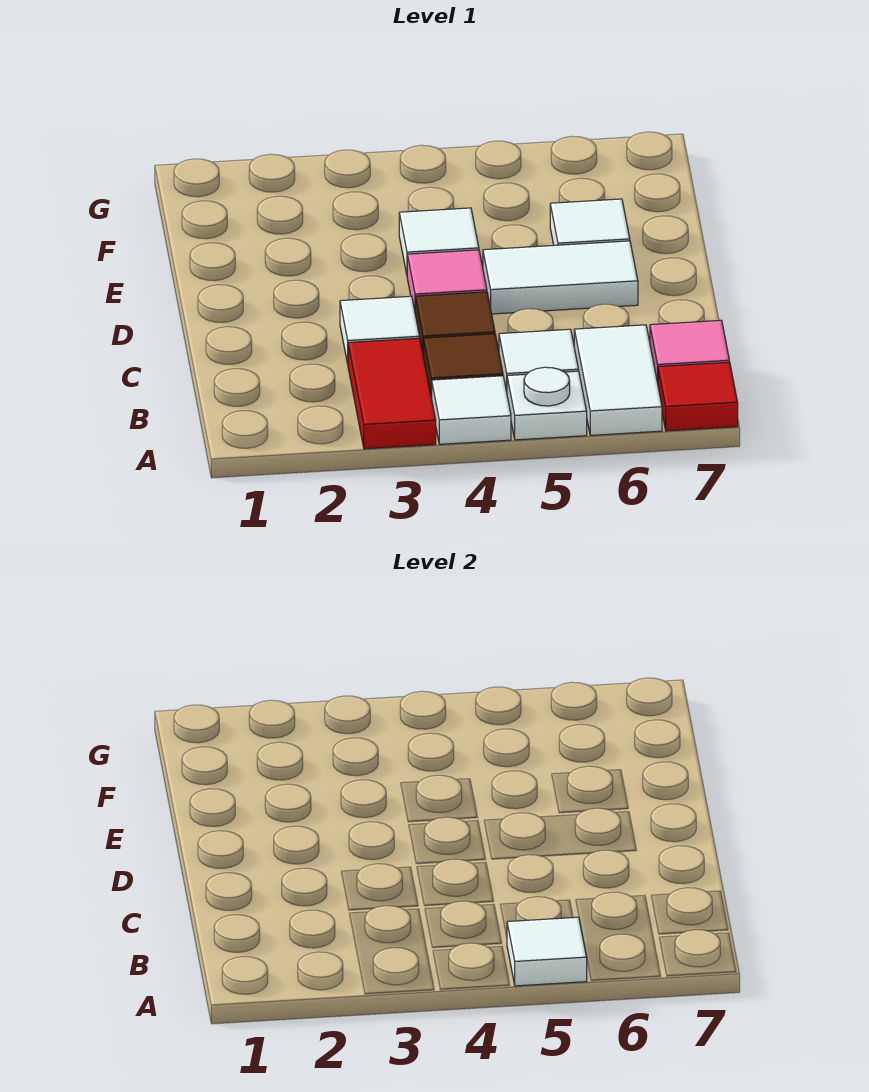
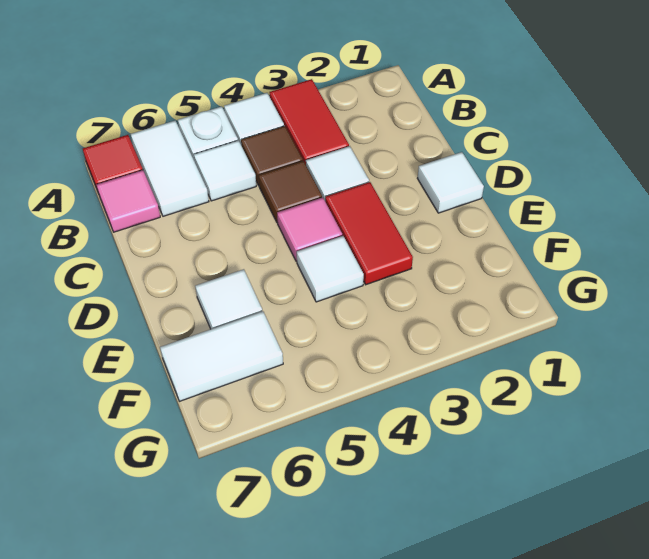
white 1x1 tile [507,917,587,986] -> white 1x1 tile moved to [417,152,484,213]
none -> red 1x2 tile [325,182,413,285]
white 1x2 tile [483,241,638,314] -> white 1x2 tile moved to [160,311,283,401]

